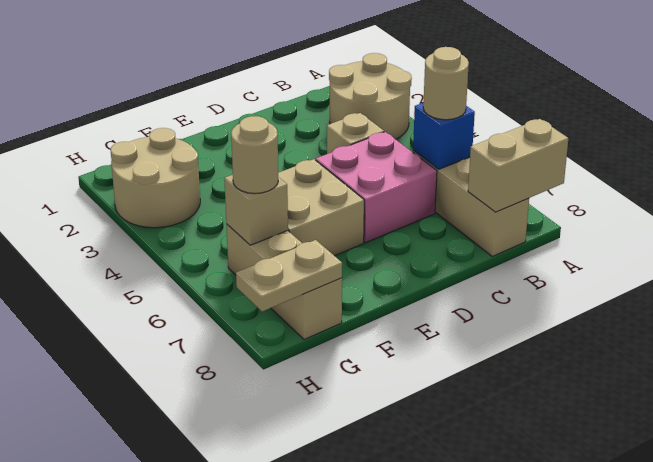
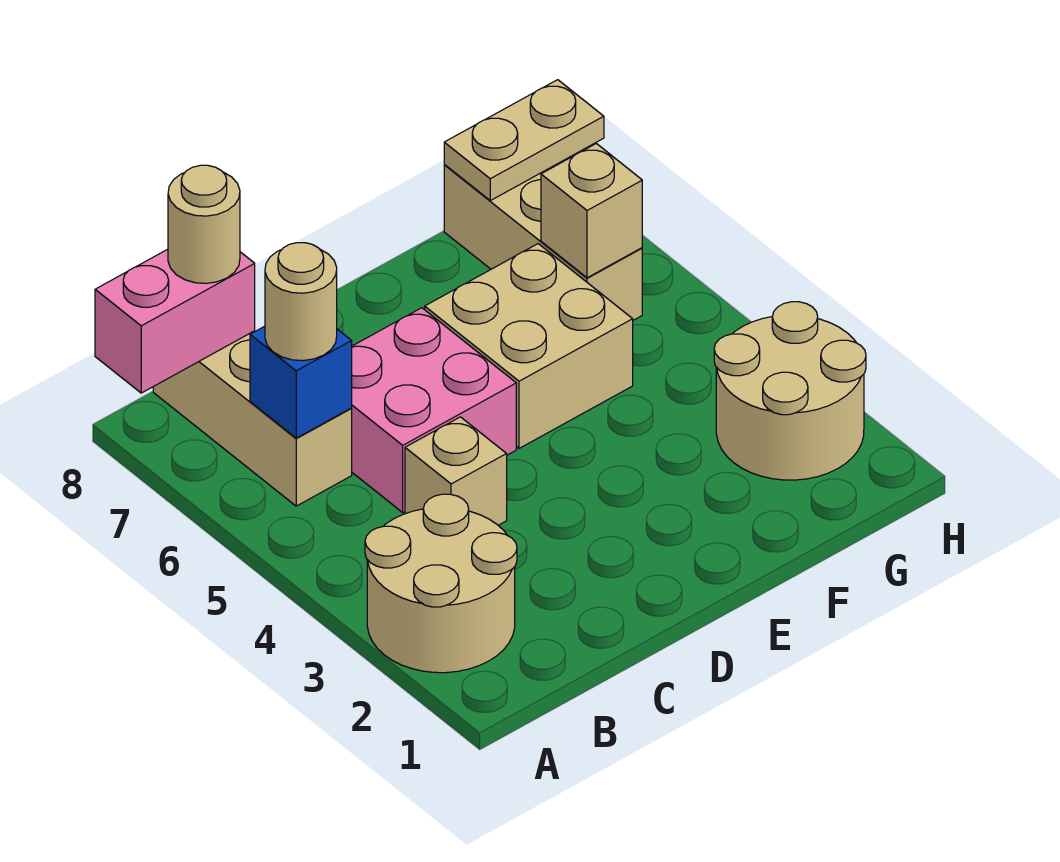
tan 1x2 brick [468,119,568,212] -> pink 1x2 brick [95,249,255,393]
tan 1x1 round brick [231,116,278,194] -> tan 1x1 round brick moved to [168,165,240,283]

